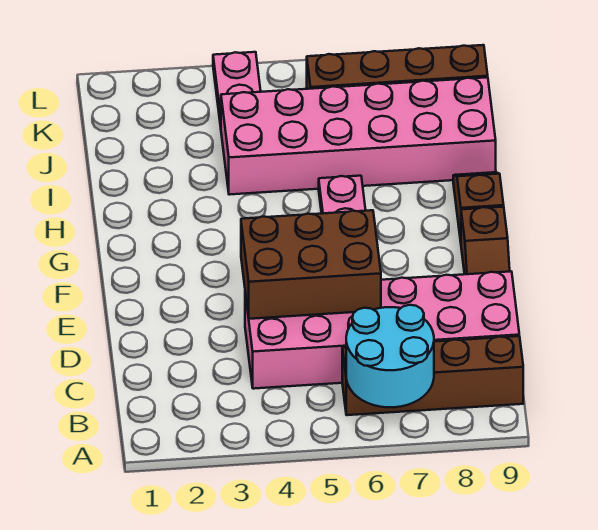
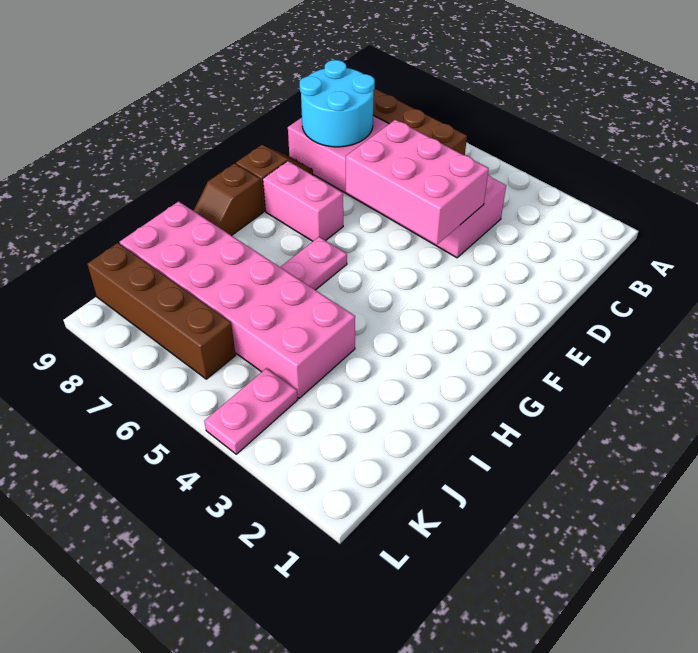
cyan 2x2 round brick [346,305,434,407] -> cyan 2x2 round brick moved to [300,60,375,147]
brown 2x3 brick [241,210,381,319] -> pink 2x3 brick [346,120,489,245]
none -> pink 1x2 brick [263,161,343,241]

